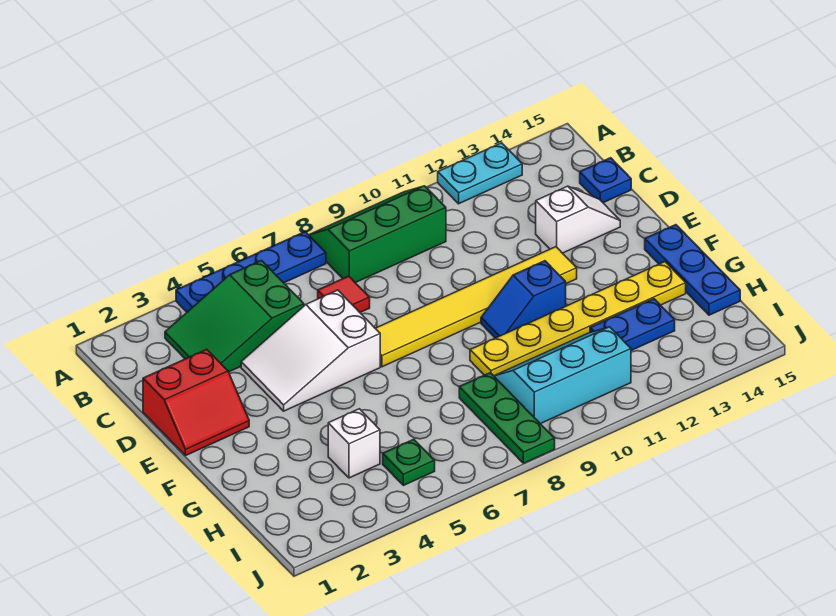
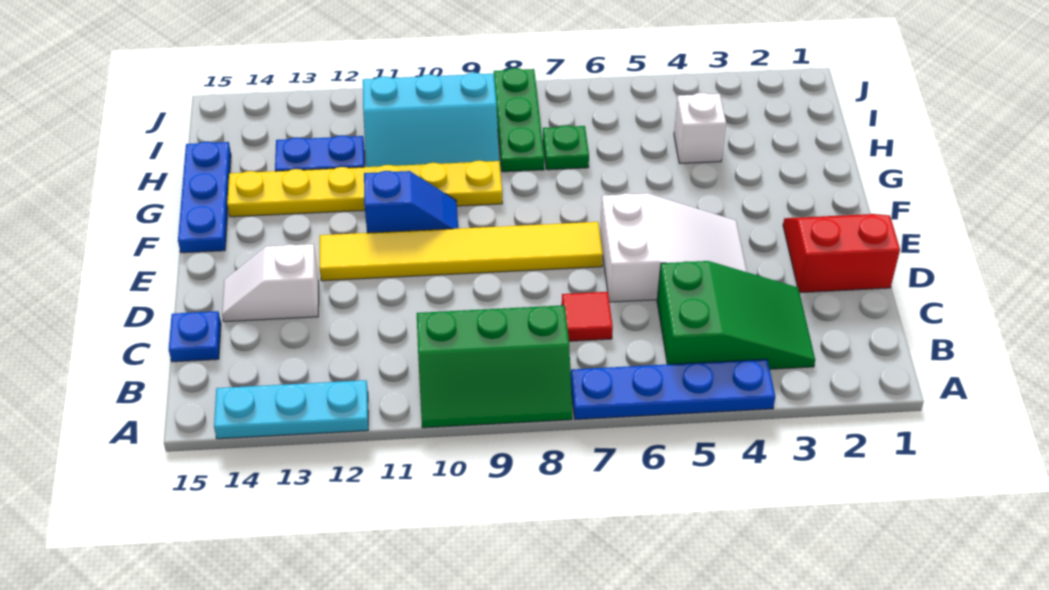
cyan 1x2 plate [438,143,522,204] -> cyan 1x3 plate [214,380,368,439]
green 1x1 plate [383,439,435,485] -> green 1x1 plate moved to [543,125,589,170]

